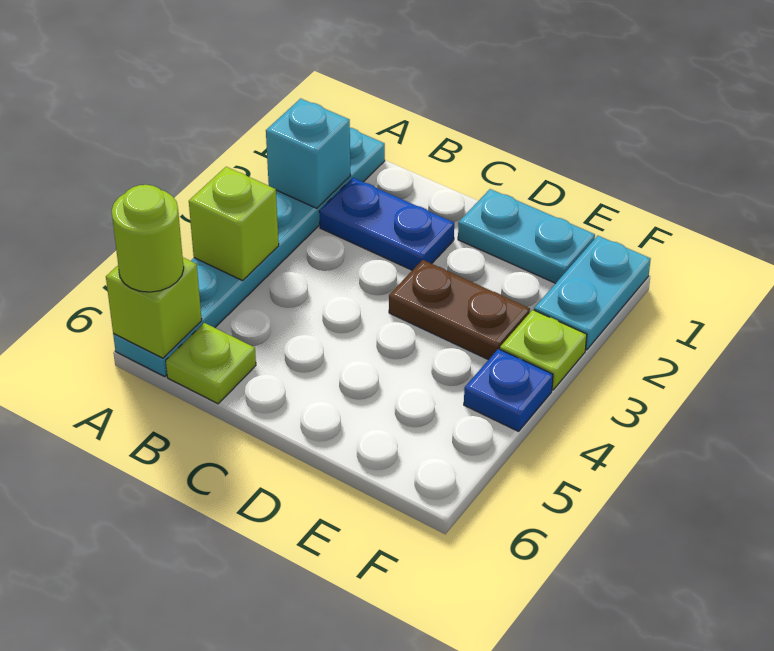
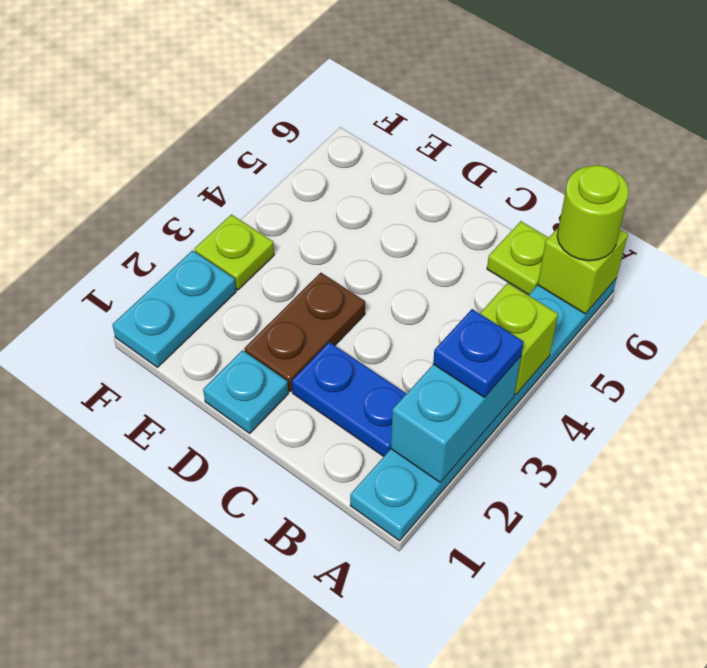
cyan 1x1 brick [266,98,351,208] -> cyan 1x2 brick [391,357,521,482]
cyan 1x2 plate [458,189,595,283] -> cyan 1x1 plate [203,350,288,433]
brown 1x2 plate [389,260,530,360] -> brown 1x2 plate turned to [244,273,365,391]
blue 1x1 plate [464,349,553,431] -> blue 1x1 plate moved to [433,309,524,397]

